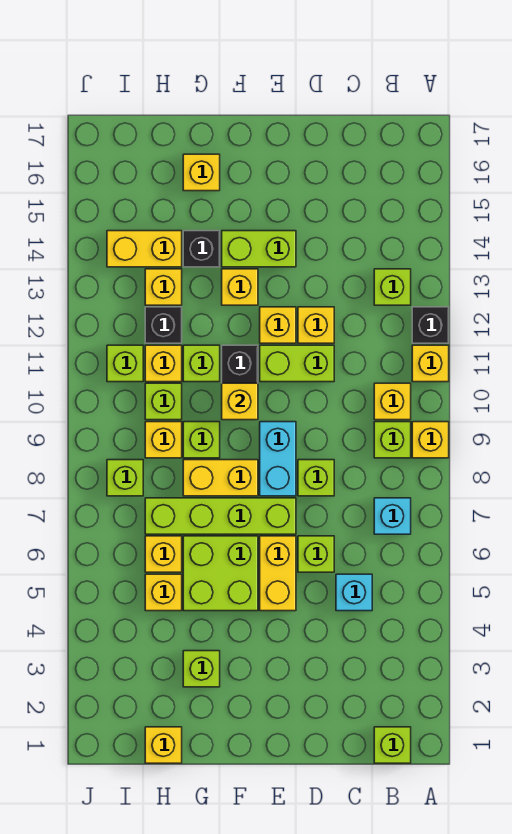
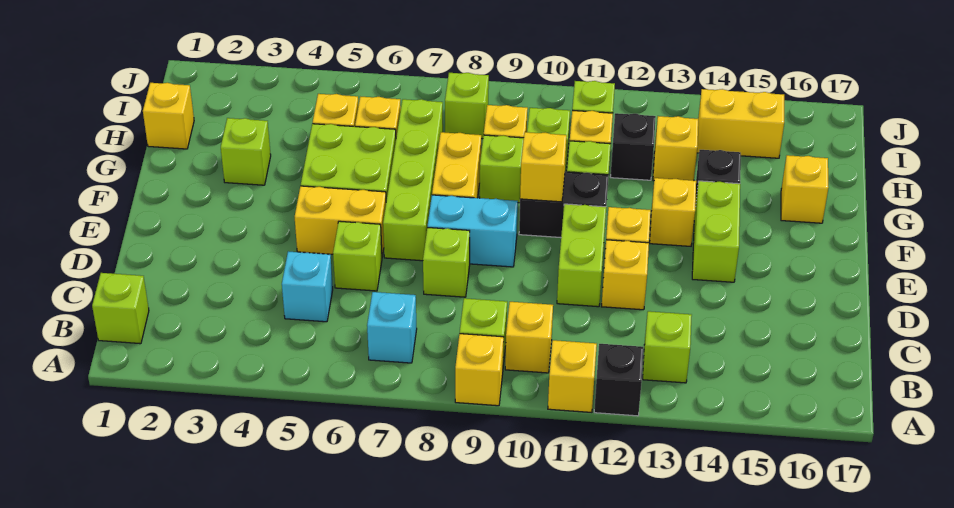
yellow 1x2 brick [107,231,182,267] -> yellow 1x2 brick turned to [697,89,784,158]

